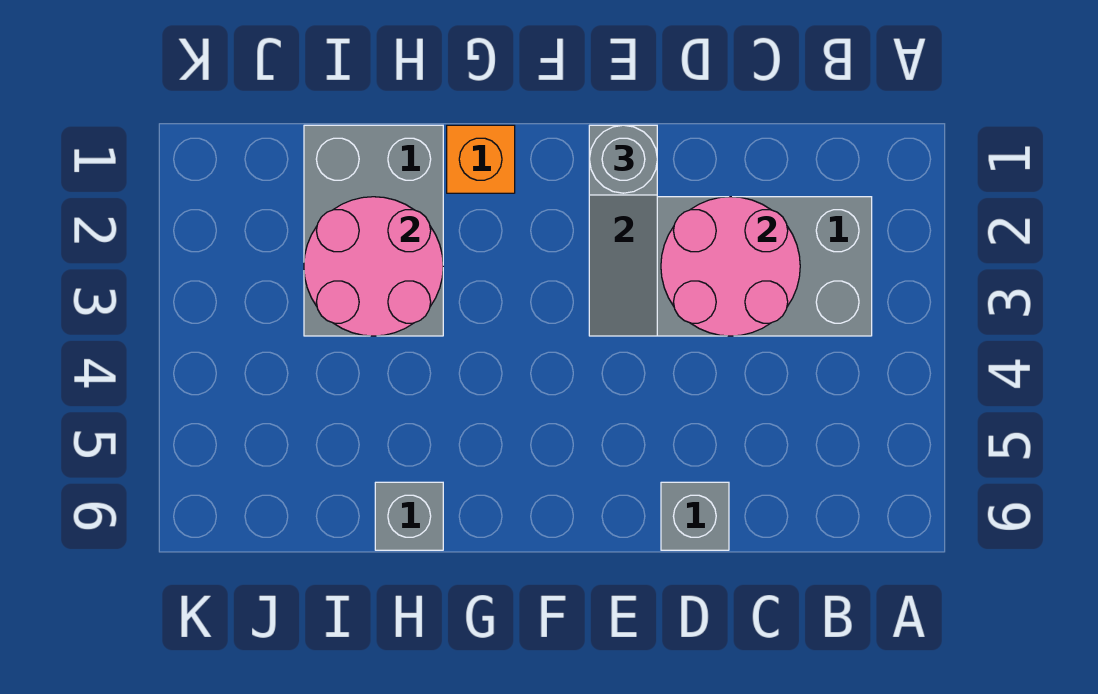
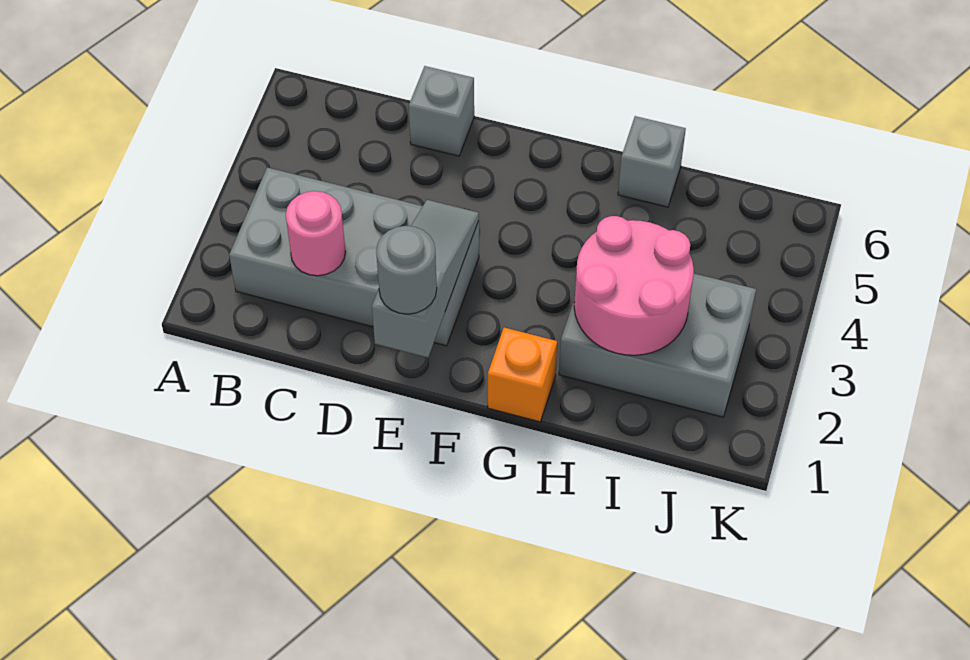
pink 2x2 round brick [661,197,800,336] -> pink 1x1 round brick [286,191,346,276]
grey 2x3 brick [304,125,443,336] -> grey 2x3 brick turned to [559,273,756,417]

